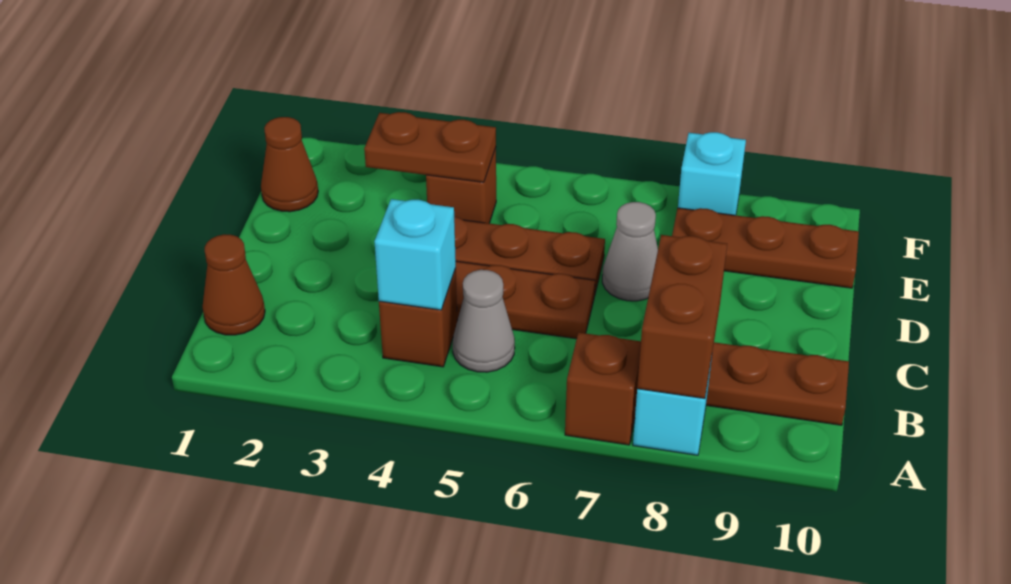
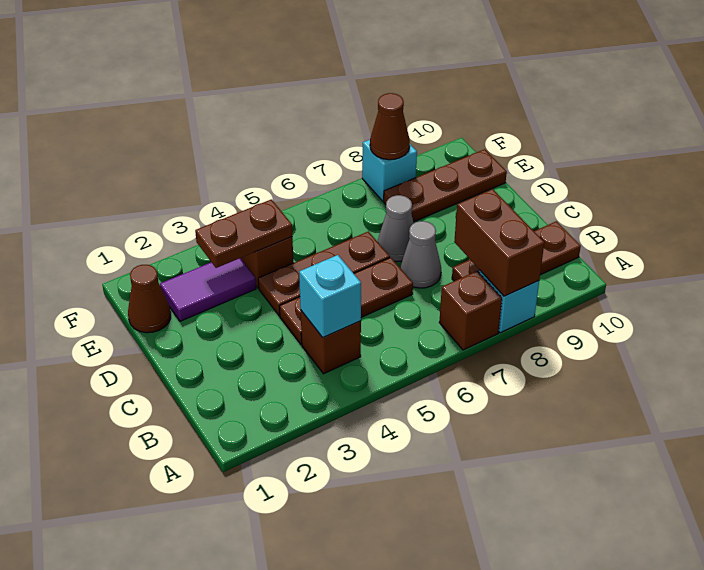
brown 1x1 cone [203,234,265,335] -> brown 1x1 cone moved to [370,93,410,160]
grey 1x1 cone [453,270,515,372] -> grey 1x1 cone moved to [400,221,441,288]
none -> purple 1x2 tile [160,258,256,321]

